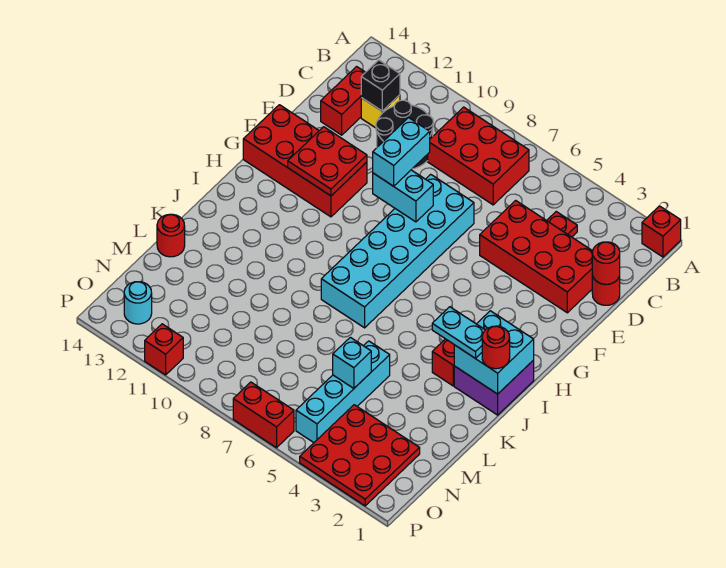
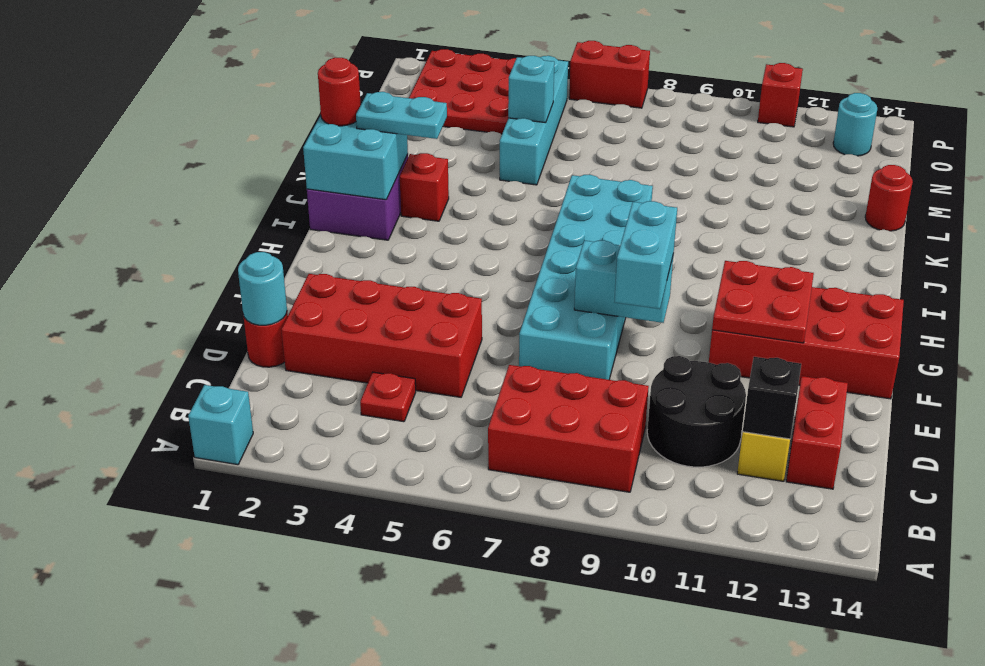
red 1x1 brick [642,206,681,257] -> cyan 1x1 brick [188,385,253,465]
red 1x1 round brick [592,242,620,284] -> cyan 1x1 round brick [238,252,287,325]

